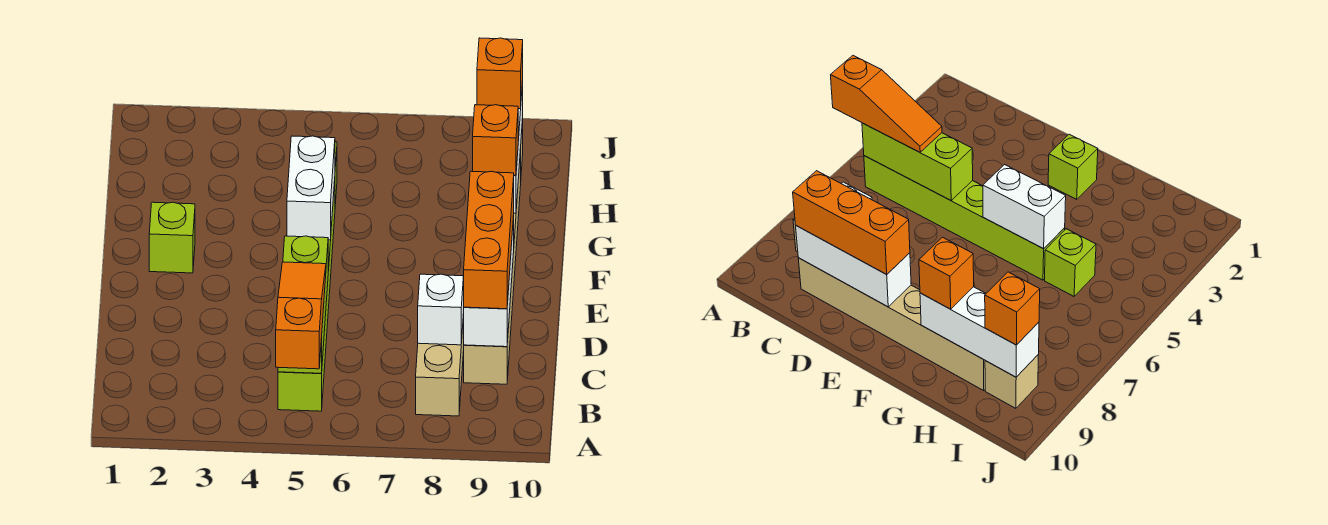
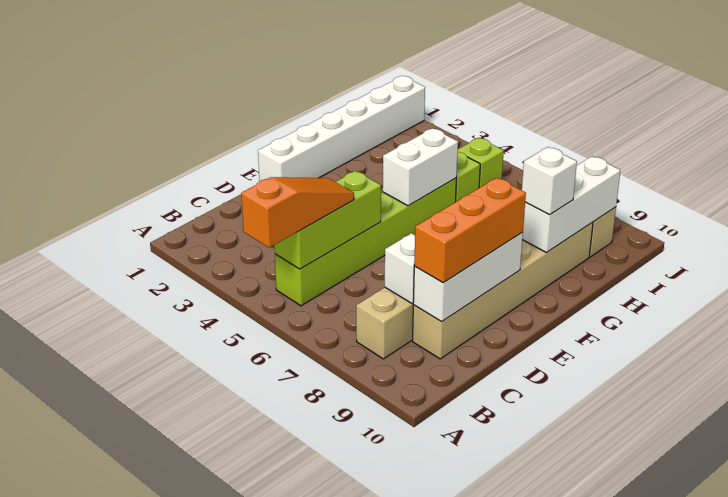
none -> white 1x6 brick [258,76,425,181]
lime 1x1 brick [149,202,195,273] -> lime 1x1 brick moved to [458,138,504,188]
orange 1x1 brick [473,105,518,175] -> white 1x1 brick [522,147,577,215]
orange 1x1 brick [477,38,523,109] -> none

